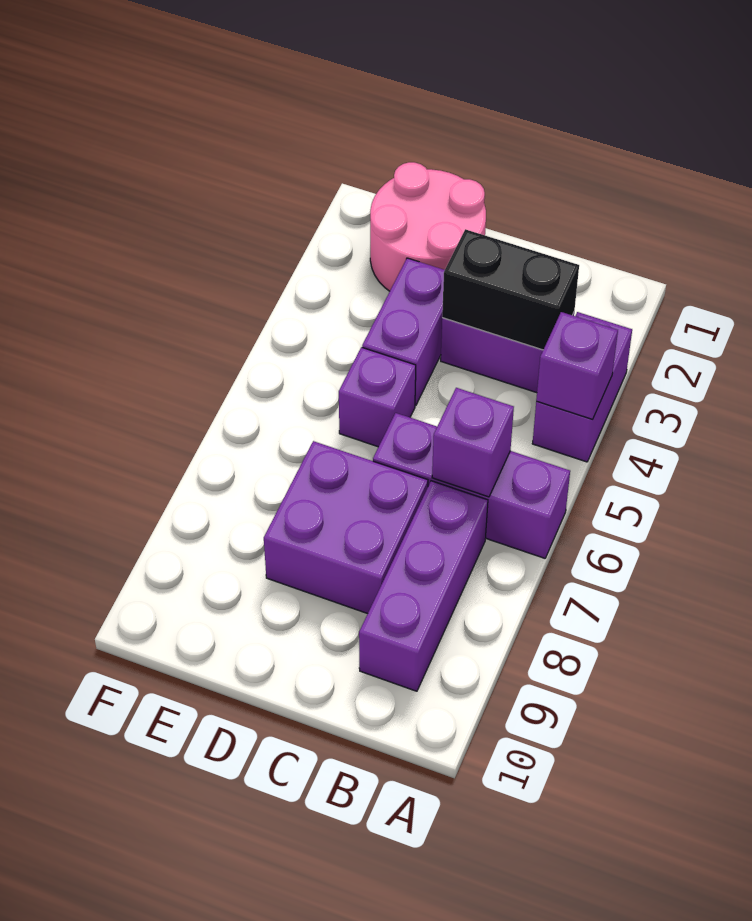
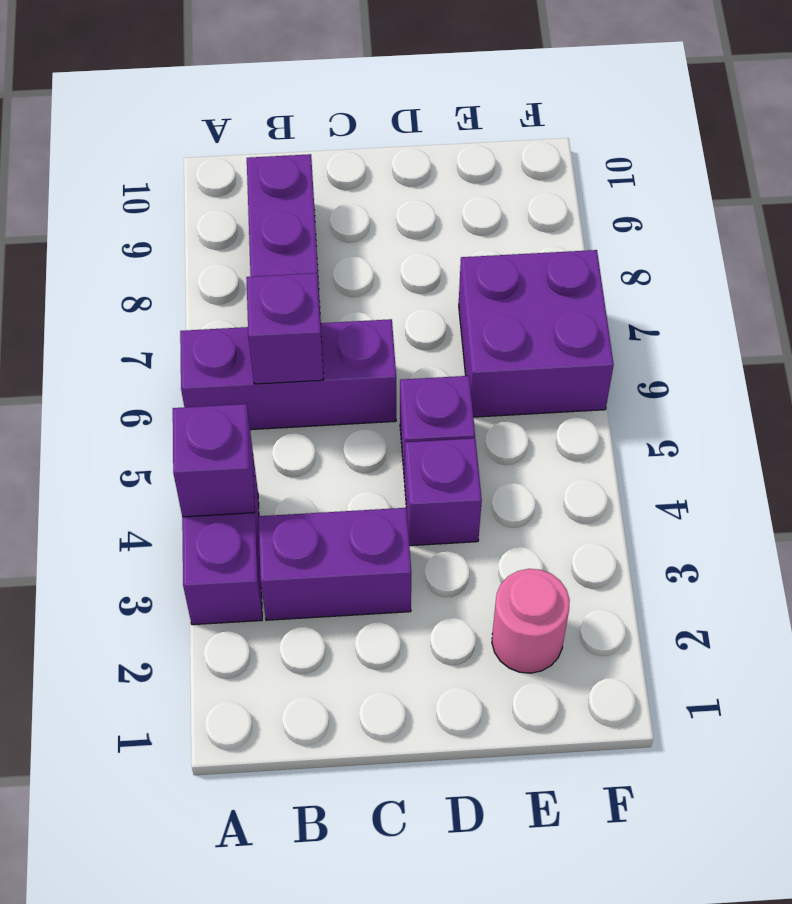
black 1x2 brick [442,229,579,350] -> none
purple 2x2 brick [264,441,428,614] -> purple 2x2 brick moved to [459,250,614,417]
pink 2x2 round brick [370,162,486,291] -> pink 1x1 round brick [492,569,570,673]
purple 1x2 brick [362,258,445,405] -> purple 1x1 brick [405,438,482,546]

